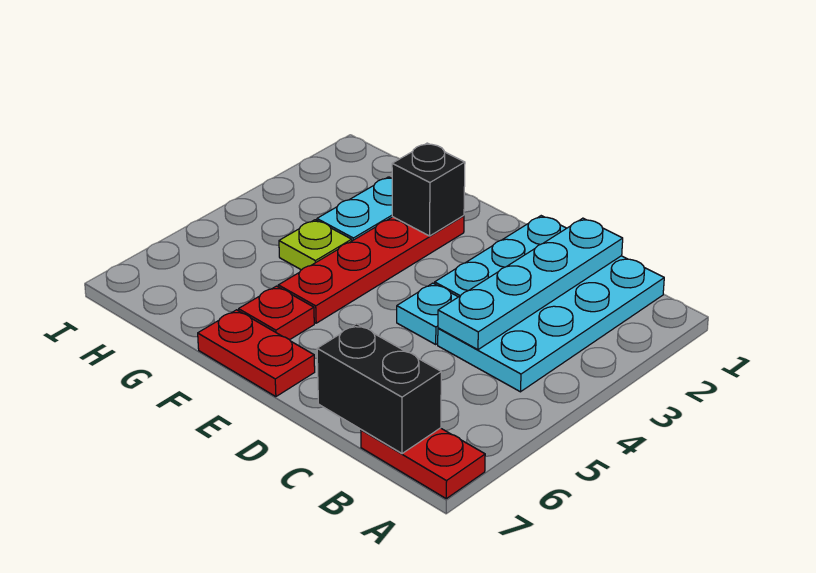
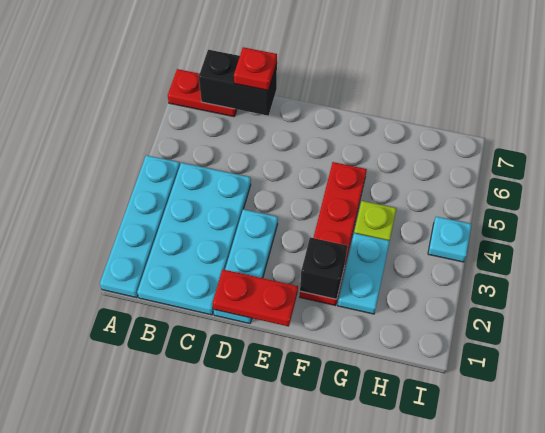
cyan 1x4 plate [438,218,623,350] -> cyan 1x4 plate moved to [100,155,180,298]
cyan 1x1 plate [397,283,458,344] -> cyan 1x1 plate moved to [428,217,472,262]
red 1x2 plate [198,310,315,397] -> red 1x2 plate moved to [212,270,298,326]
red 1x1 plate [239,286,314,340] -> red 1x1 plate moved to [234,47,277,90]

